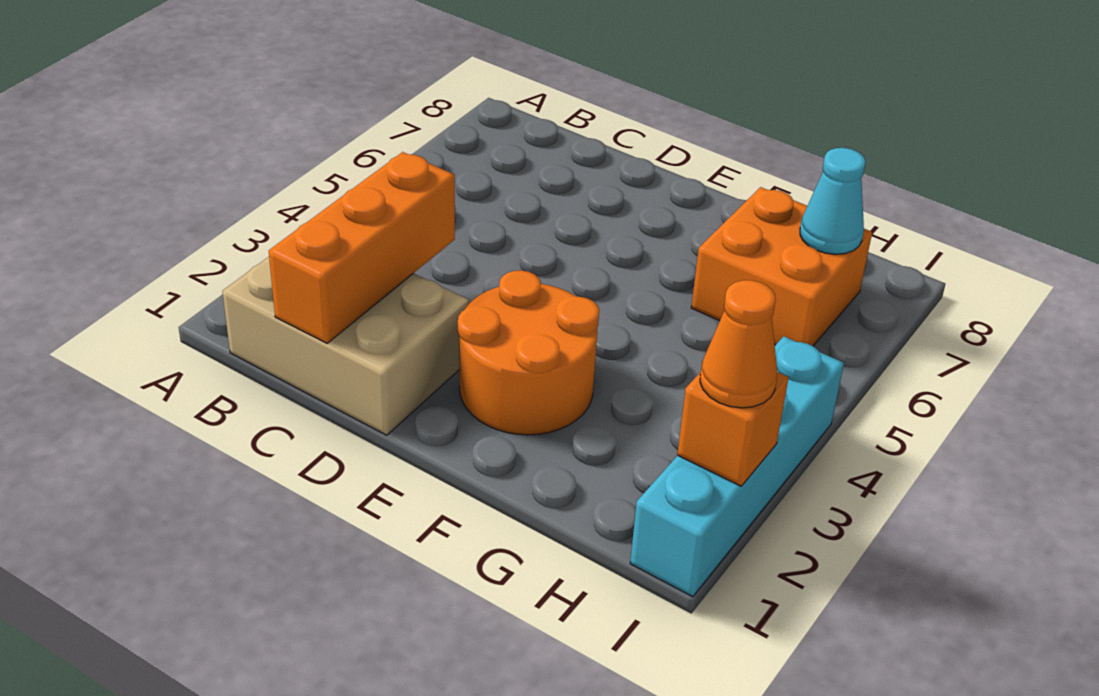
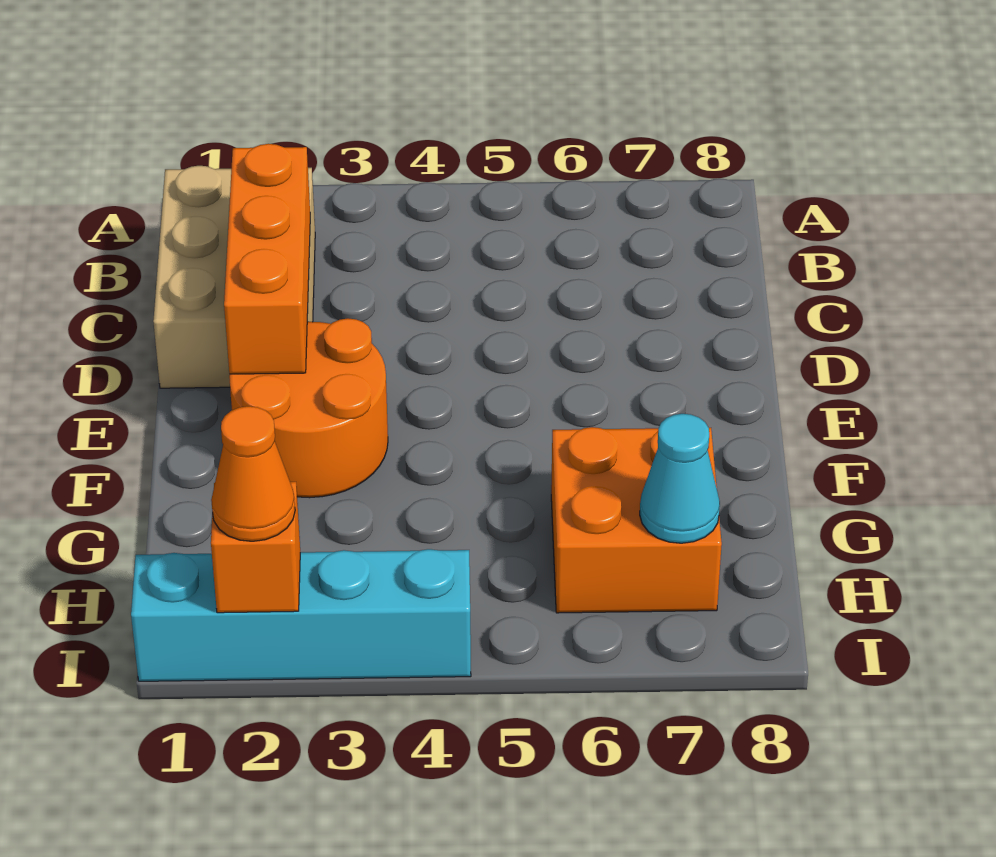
orange 1x3 brick [269,152,455,343] -> orange 1x3 brick turned to [224,144,310,374]

